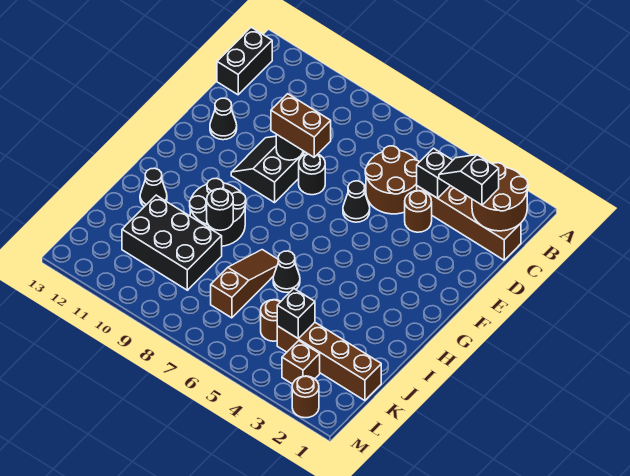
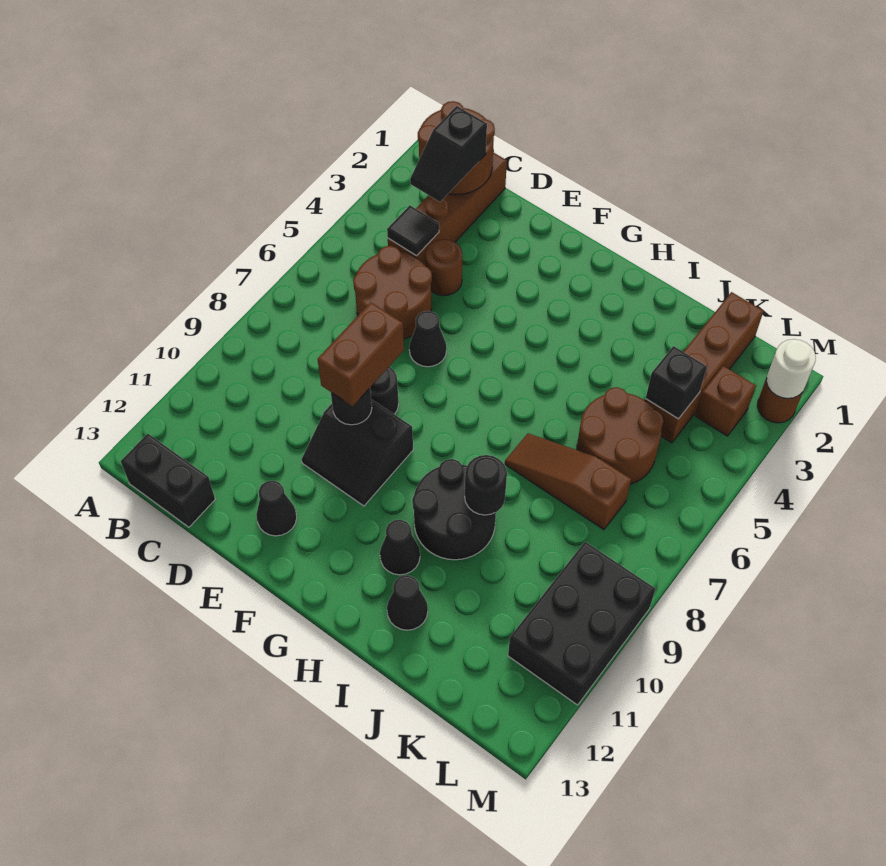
black 1x1 brick [417,148,453,198] -> black 1x1 tile [387,205,439,256]
black 1x1 cone [273,251,300,292] -> black 1x1 cone moved to [380,520,420,575]
black 2x3 brick [122,195,222,290] -> black 2x3 brick moved to [508,542,656,705]
brown 1x1 round brick [261,300,281,341] -> brown 2x2 round brick [577,387,663,484]
none -> white 1x1 round brick [766,339,816,399]

